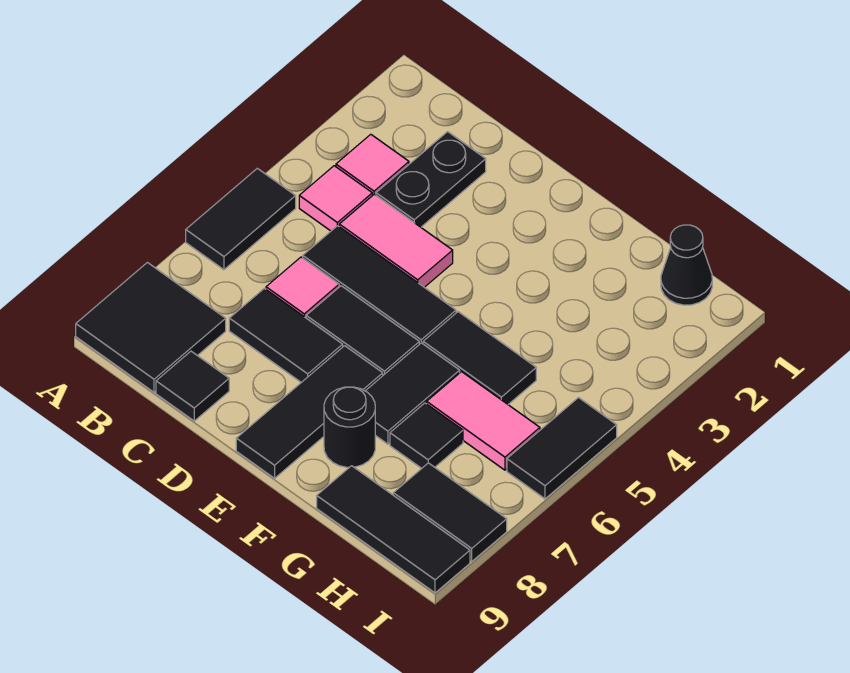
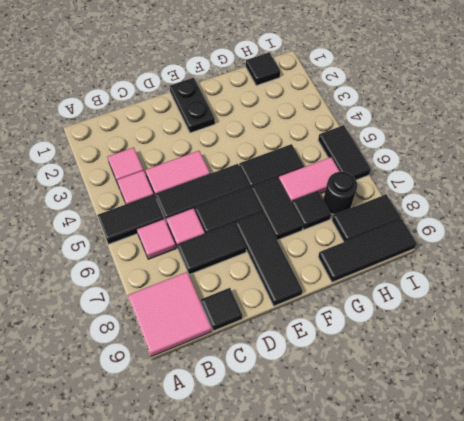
black 1x2 tile [186,168,296,270] -> black 1x2 tile turned to [97,194,164,244]
black 2x2 tile [76,263,226,392] -> pink 2x2 tile [128,272,212,357]
none -> pink 1x1 tile [137,219,176,259]
black 1x2 plate [376,132,486,227] -> black 1x2 plate moved to [170,78,215,133]
black 1x1 round brick [324,387,375,467] -> black 1x1 round brick moved to [323,172,357,214]
black 1x1 cone [661,225,712,305] -> black 1x1 tile [246,52,280,86]

